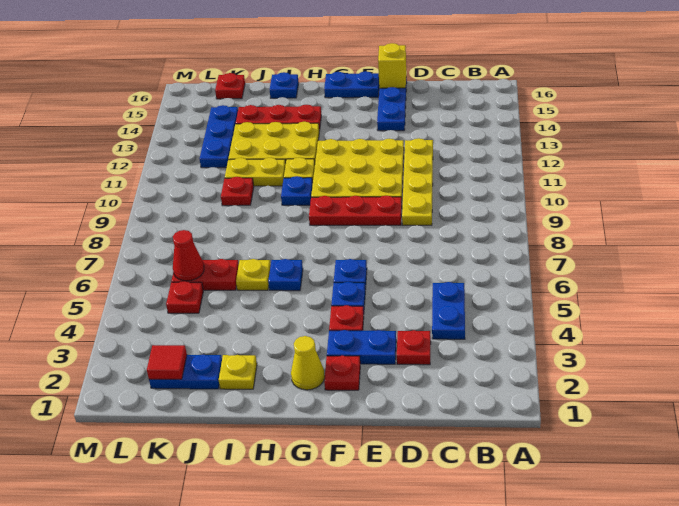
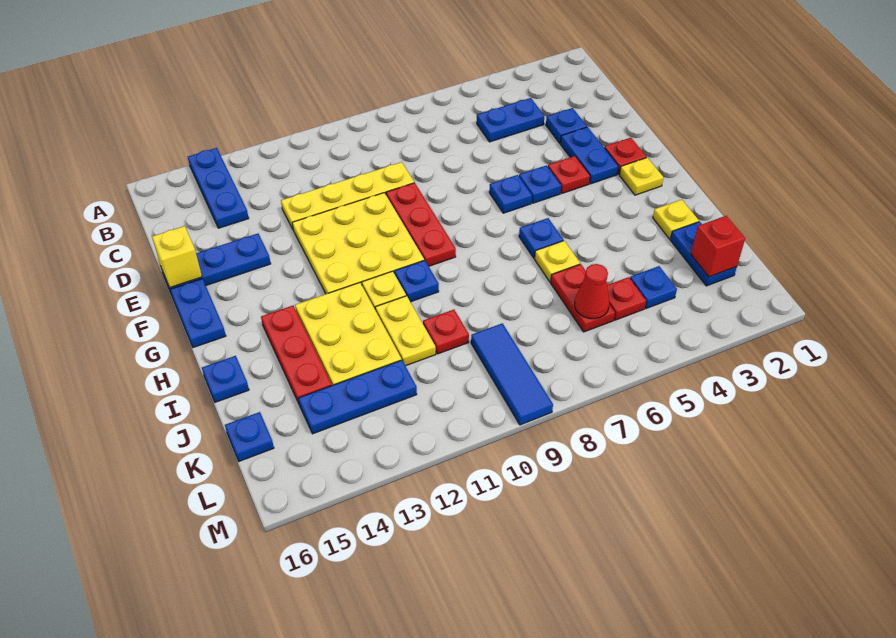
none -> blue 1x3 plate [188,148,249,228]
red 1x1 plate [397,330,431,365] -> blue 1x1 plate [546,108,587,143]
yellow 1x1 cone [291,336,325,390] -> yellow 1x1 plate [619,158,663,195]
red 1x1 tile [147,345,187,379] -> red 1x1 brick [691,216,745,277]
none -> blue 1x1 plate [630,266,677,309]
none -> blue 1x3 tile [471,323,553,425]
red 1x1 plate [215,73,245,99] -> blue 1x1 plate [225,412,274,461]

